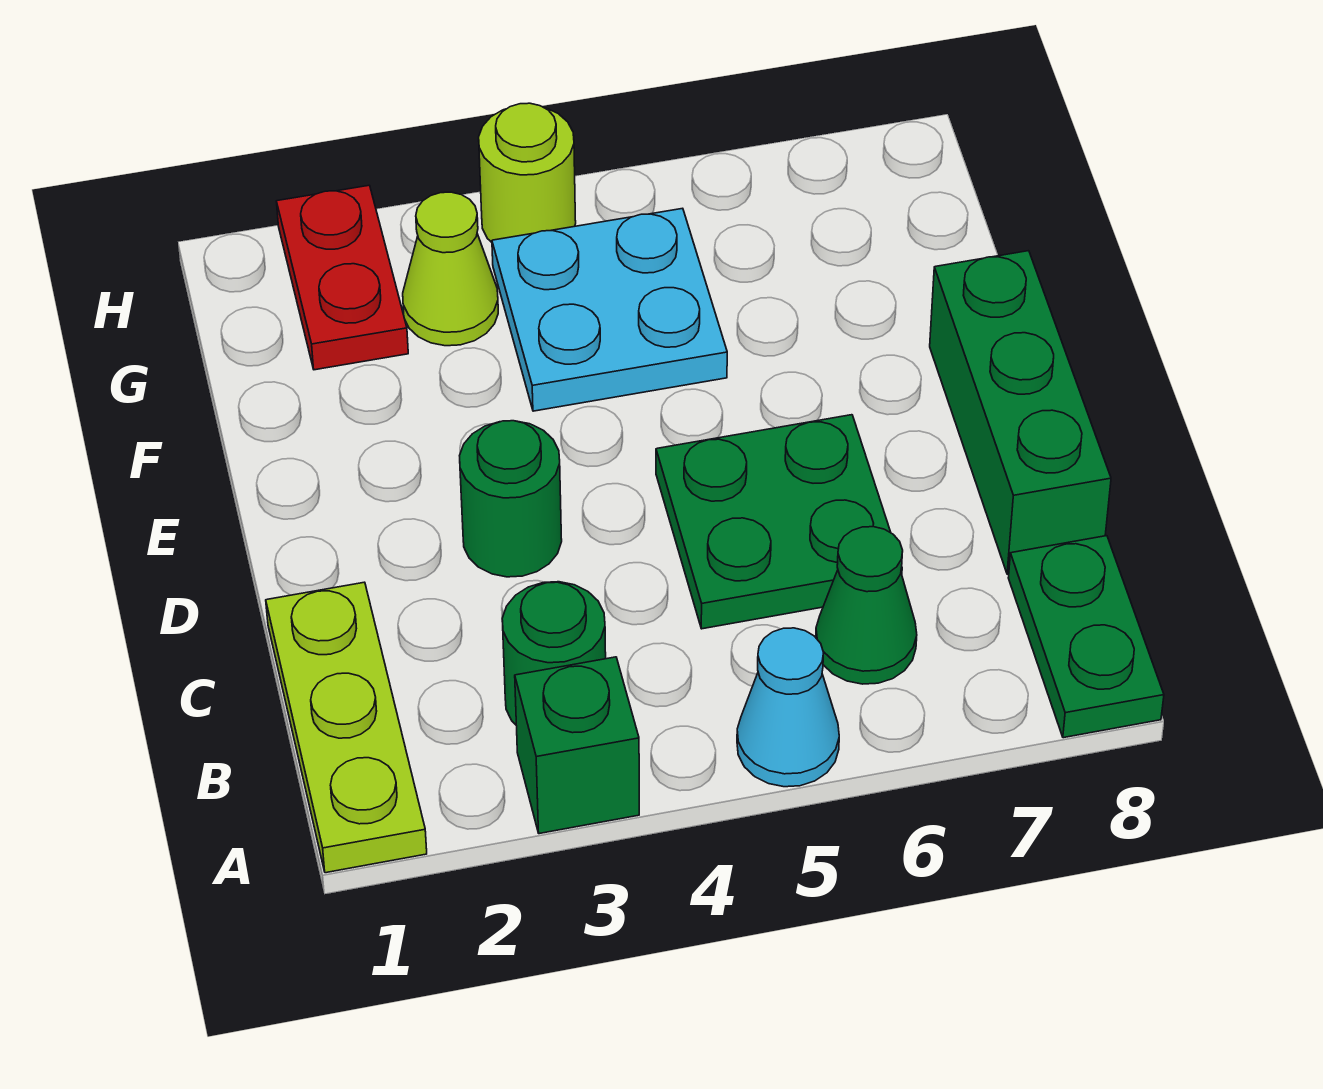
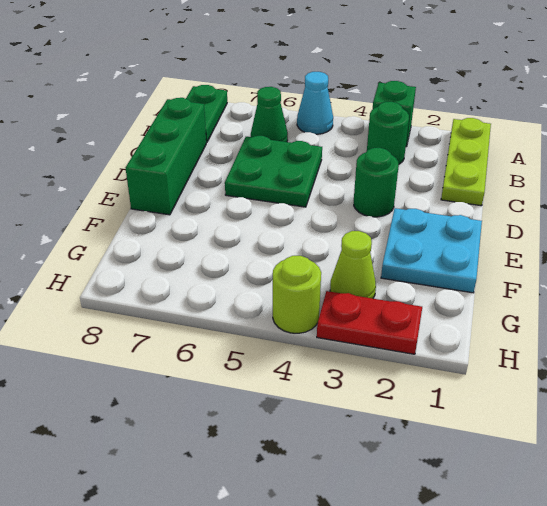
cyan 2x2 plate [492,208,727,411] -> cyan 2x2 plate moved to [381,208,482,293]
red 1x2 plate [276,185,408,370] -> red 1x2 plate turned to [317,291,422,354]

